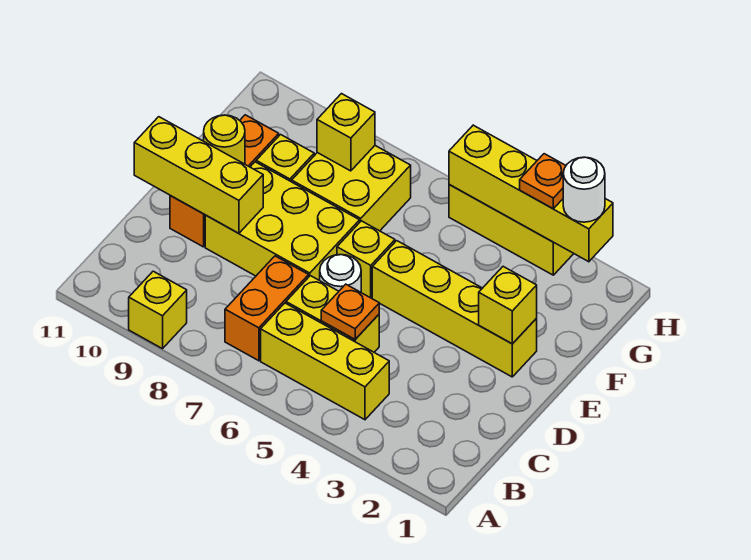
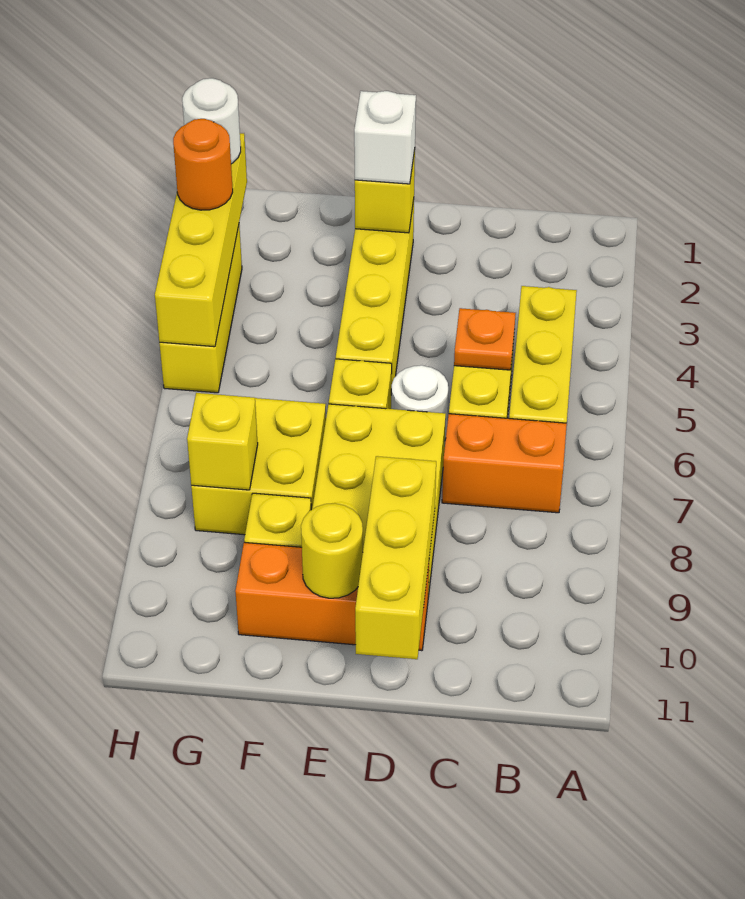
yellow 1x1 brick [129,271,187,349] -> none
none -> white 1x1 brick [354,91,416,184]
orange 1x1 plate [520,154,566,209] -> orange 1x1 round brick [173,119,233,210]

